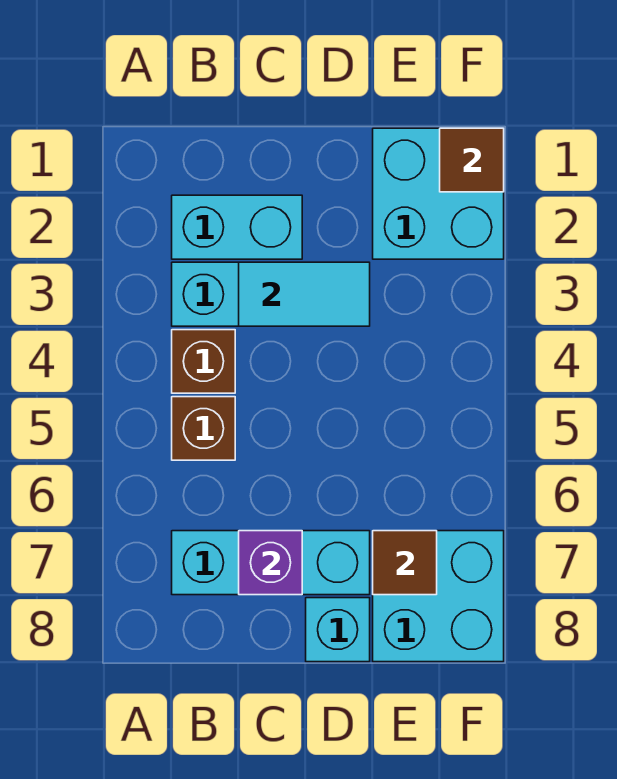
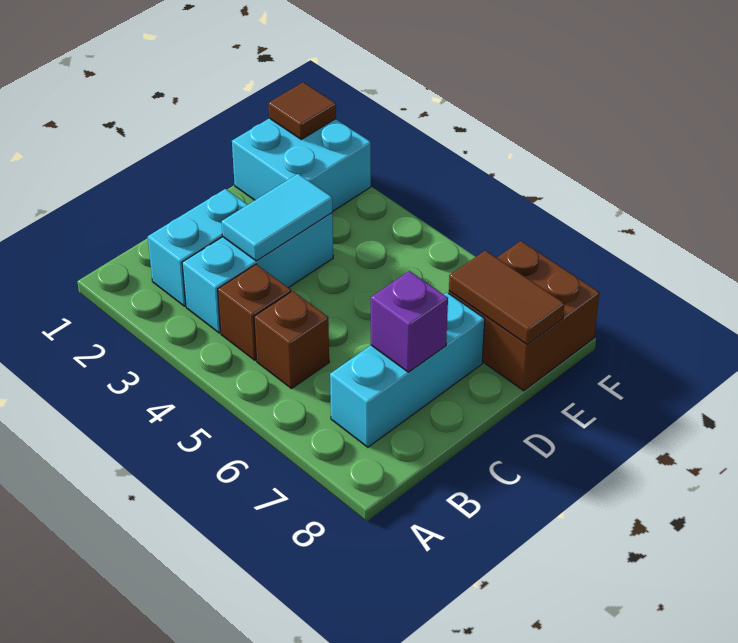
cyan 1x1 brick [306,598,370,662] -> none
cyan 2x2 brick [373,531,504,662] -> brown 2x2 brick [449,241,599,391]
brown 1x1 tile [373,531,437,595] -> brown 1x2 tile [449,250,565,345]

